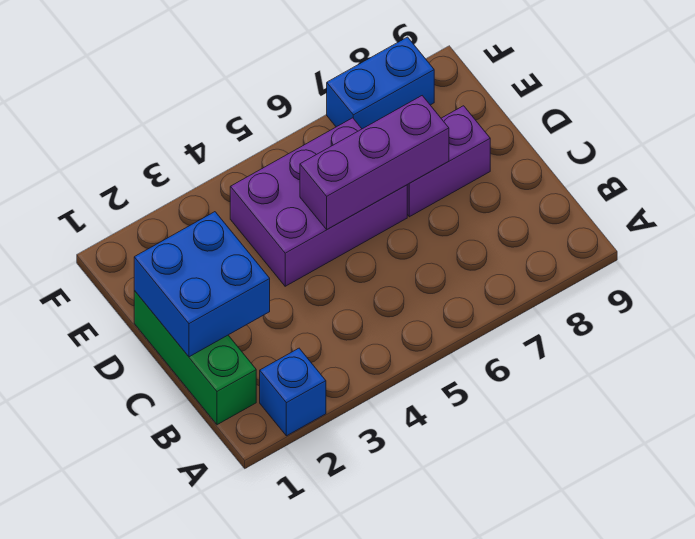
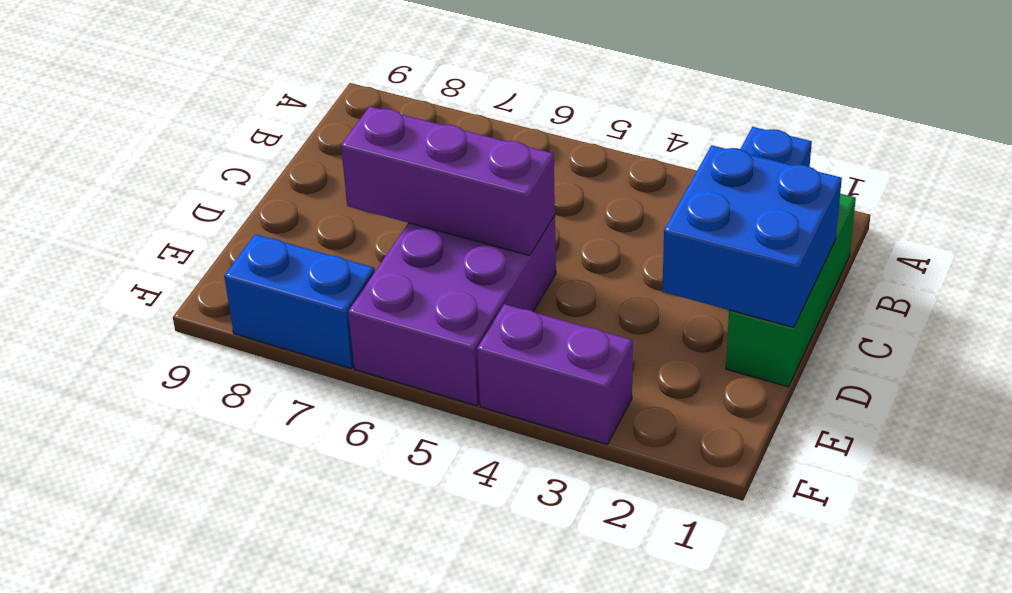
purple 2x3 brick [230,118,407,286] -> purple 2x3 brick turned to [348,216,556,406]
purple 1x2 brick [407,106,490,217] -> purple 1x2 brick moved to [477,304,633,444]

